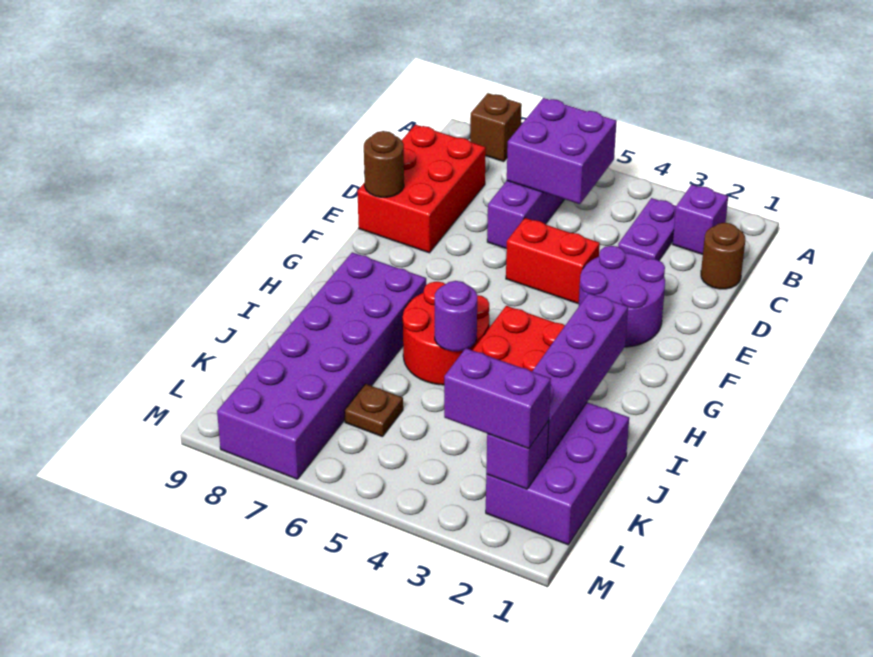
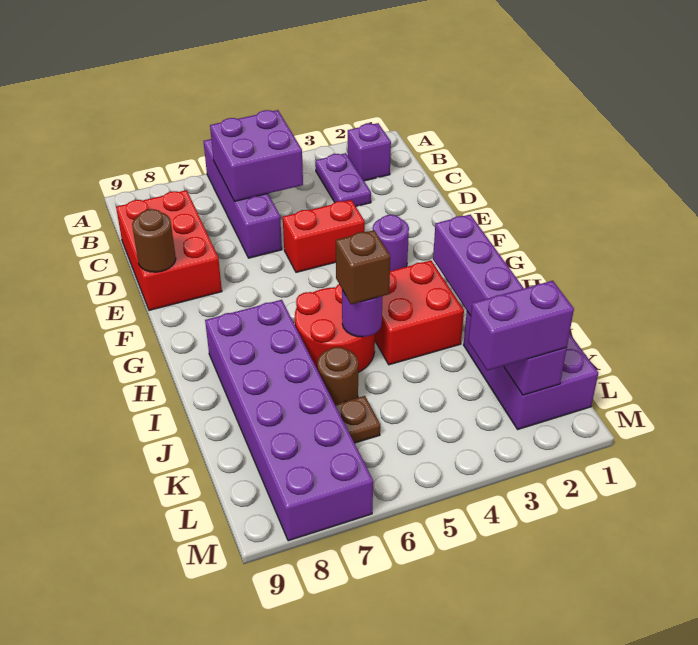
brown 1x1 brick [470,93,522,161] -> brown 1x1 brick moved to [336,230,390,304]
brown 1x1 round brick [701,223,745,289] -> brown 1x1 round brick moved to [317,347,358,404]
purple 2x2 round brick [579,246,665,347] -> purple 1x1 round brick [373,215,409,271]

